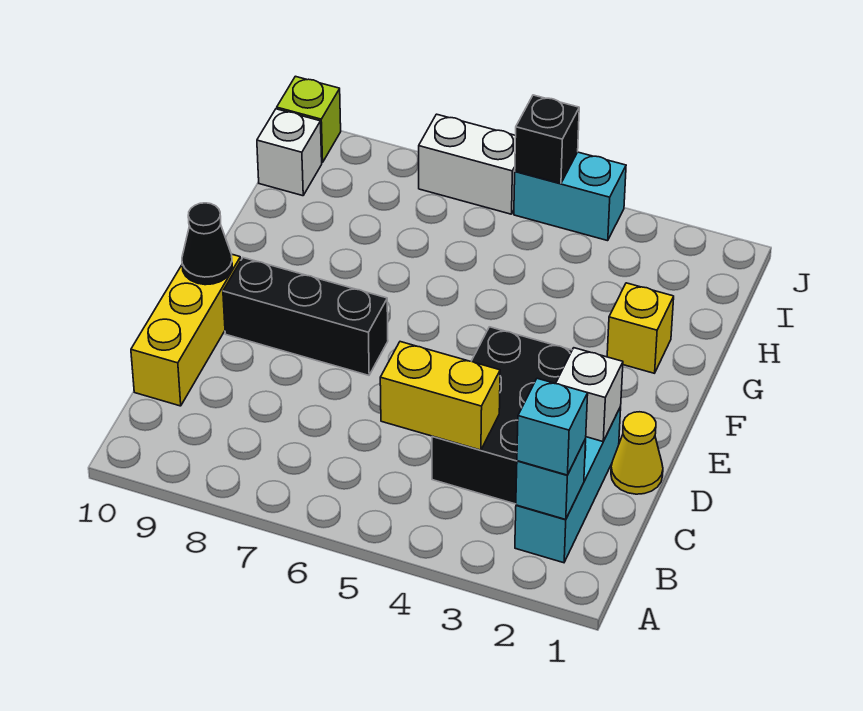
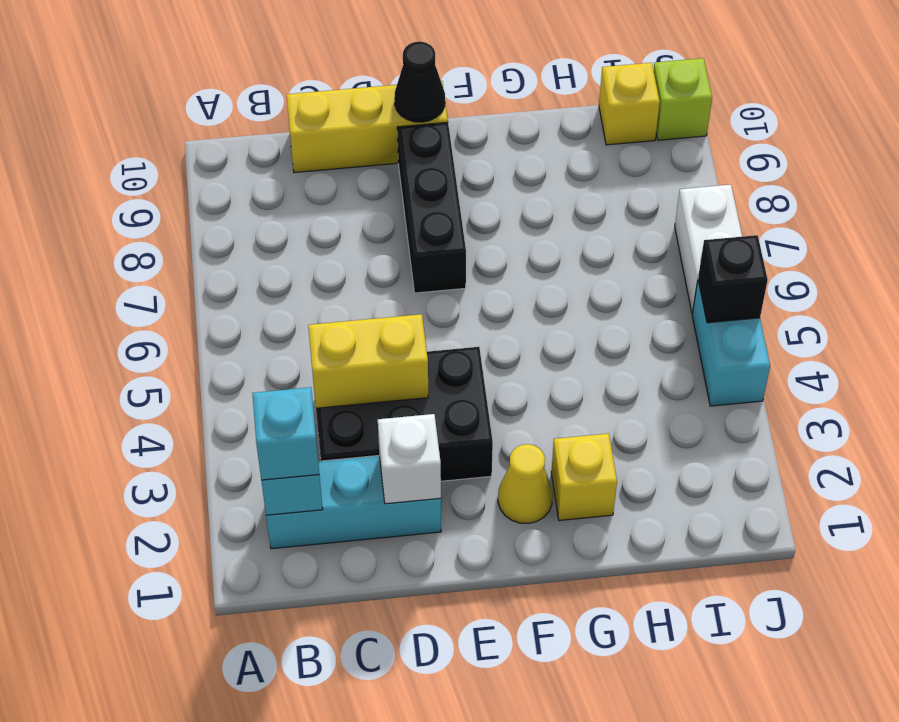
yellow 1x2 brick [380,342,500,450] -> yellow 1x2 brick turned to [308,314,428,408]
yellow 1x1 cone [611,412,663,494] -> yellow 1x1 cone moved to [498,444,553,523]
white 1x1 brick [257,109,322,196] -> yellow 1x1 brick [599,63,660,145]

